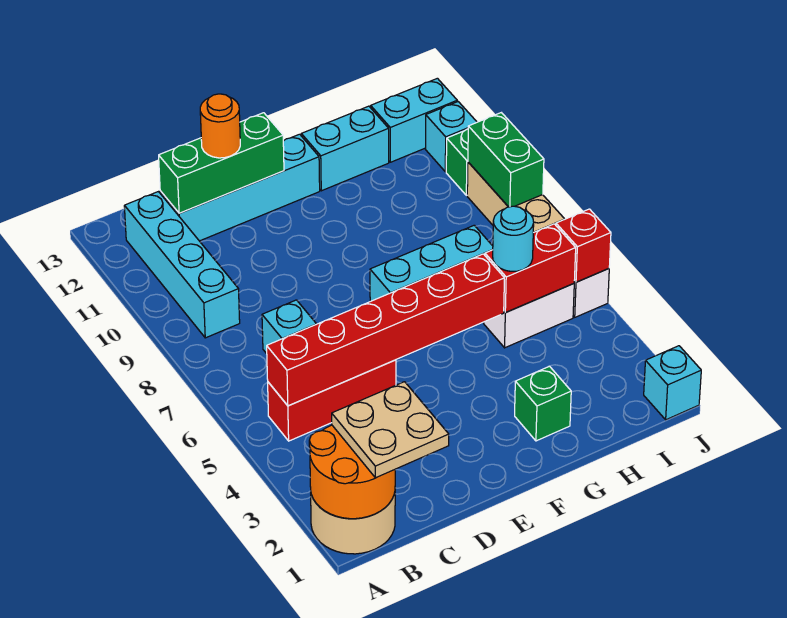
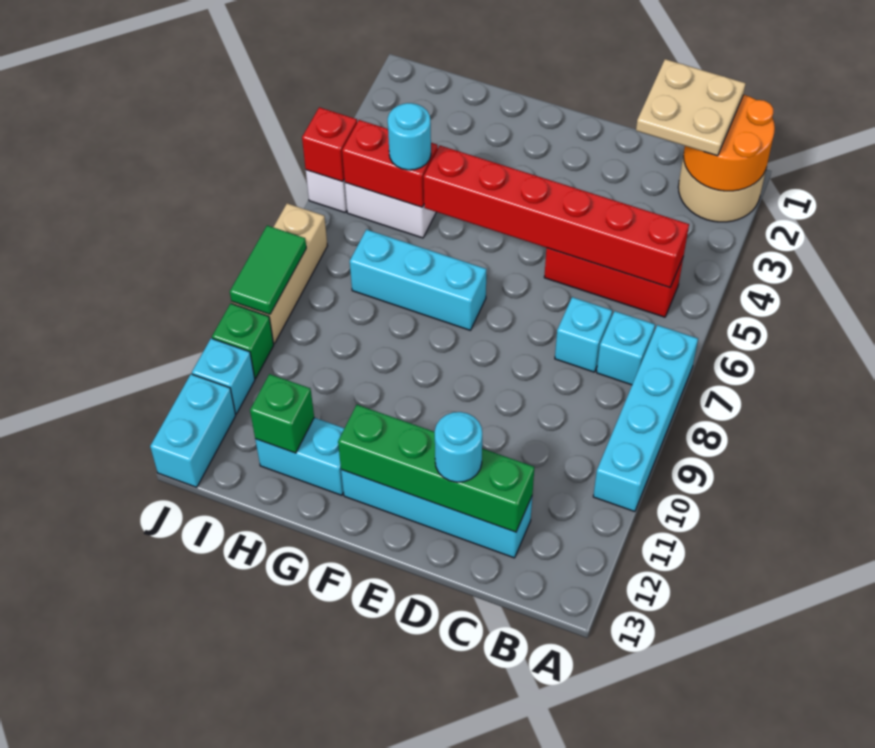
cyan 1x4 brick [124,192,240,338] -> cyan 1x4 brick moved to [593,325,698,512]
green 1x3 brick [159,113,284,213] -> green 1x4 brick [338,405,534,532]
orange 1x1 round brick [200,94,240,158] -> cyan 1x1 round brick [435,412,482,482]
green 1x1 brick [515,366,571,441] -> green 1x1 brick moved to [250,374,314,453]
cyan 1x2 brick [371,78,457,162] -> cyan 1x2 brick turned to [150,374,236,487]
cyan 1x1 brick [644,346,701,420] -> cyan 1x1 brick moved to [597,311,655,385]
green 1x2 brick [468,113,544,207] -> green 1x2 tile [230,226,306,314]

